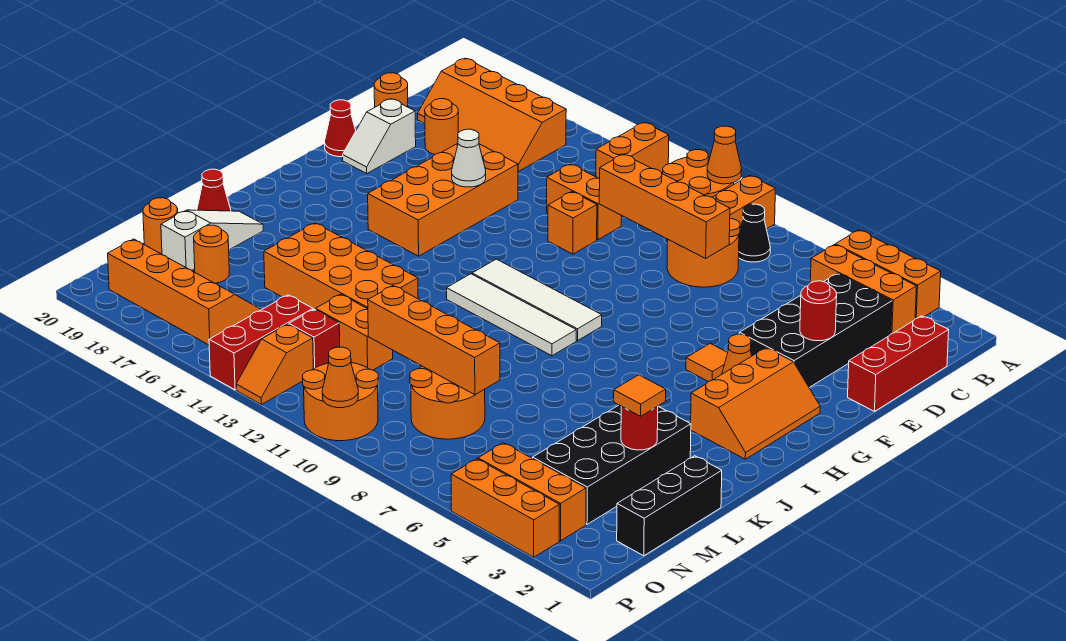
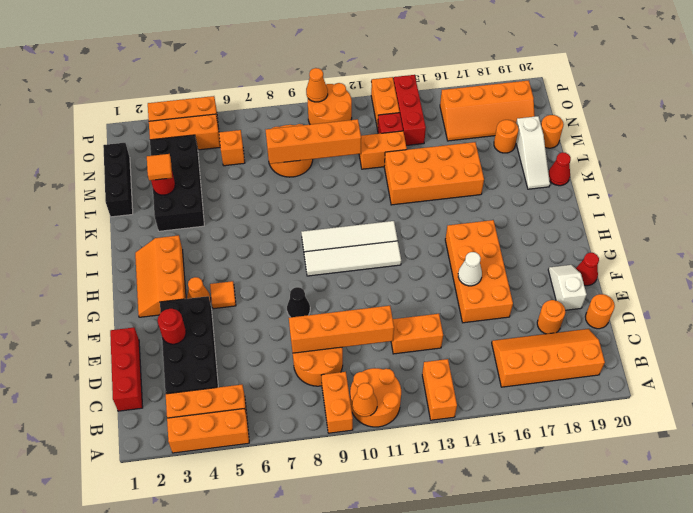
black 1x1 cone [739,204,770,262] -> black 1x1 cone moved to [287,287,310,317]
orange 1x1 brick [548,192,597,254] -> orange 1x1 brick moved to [219,130,245,166]
orange 1x2 slope [236,324,313,405] -> orange 1x2 brick [371,77,400,130]

